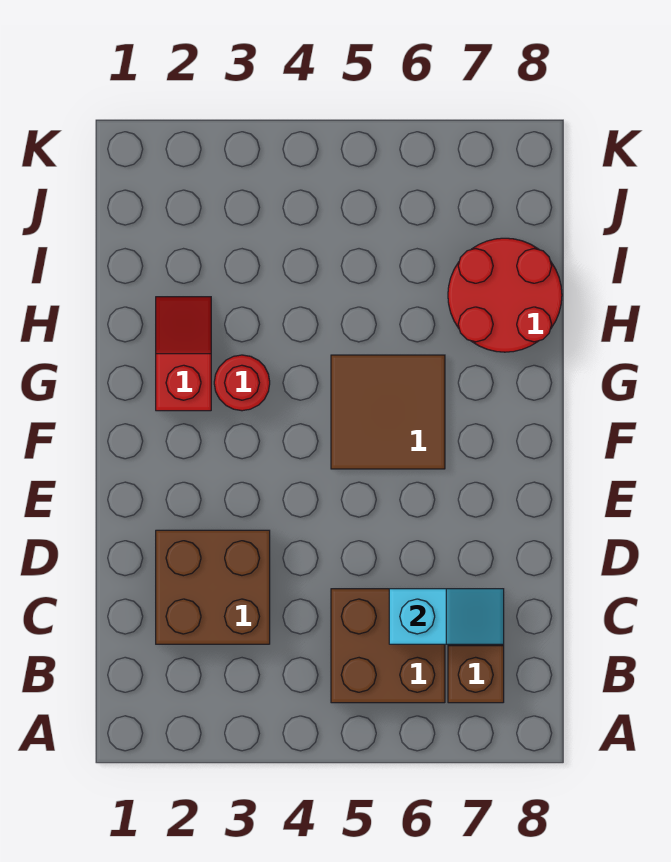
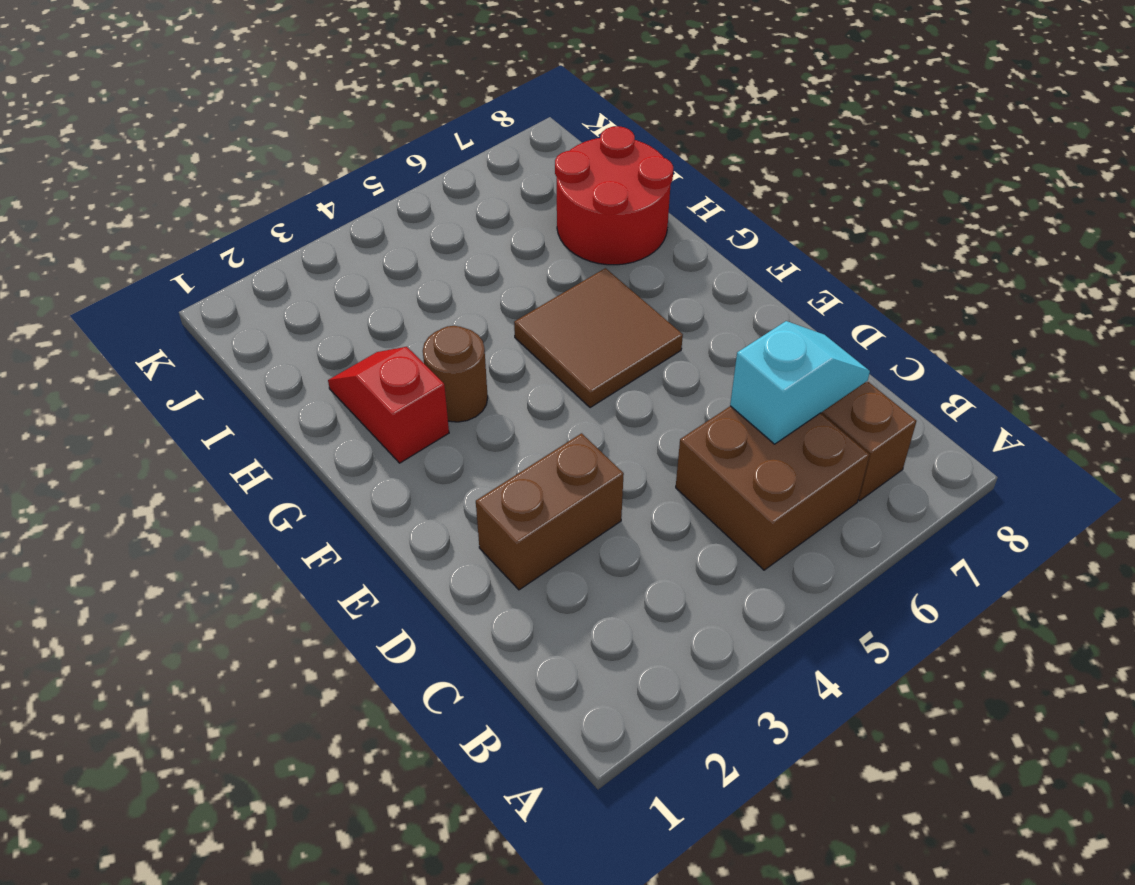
brown 2x2 brick [156,530,270,644] -> brown 1x2 brick [476,433,624,590]
red 1x1 round brick [214,355,270,411] -> brown 1x1 round brick [423,326,488,422]

